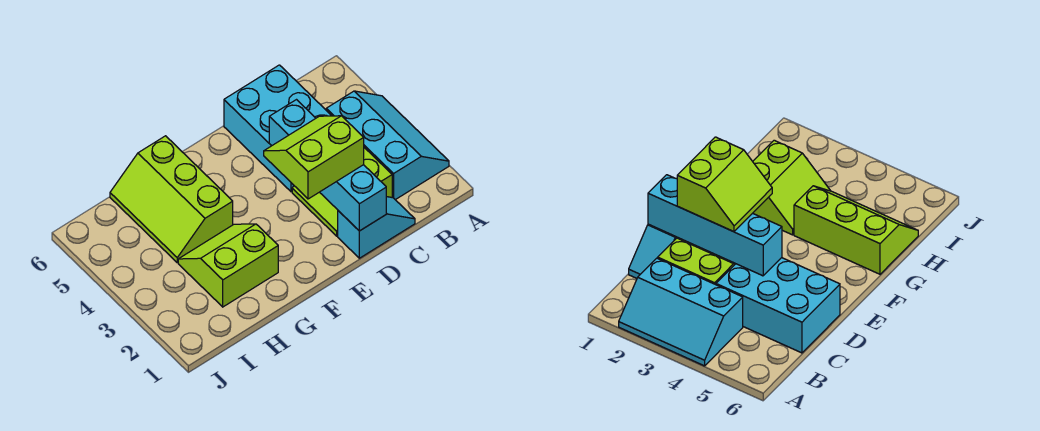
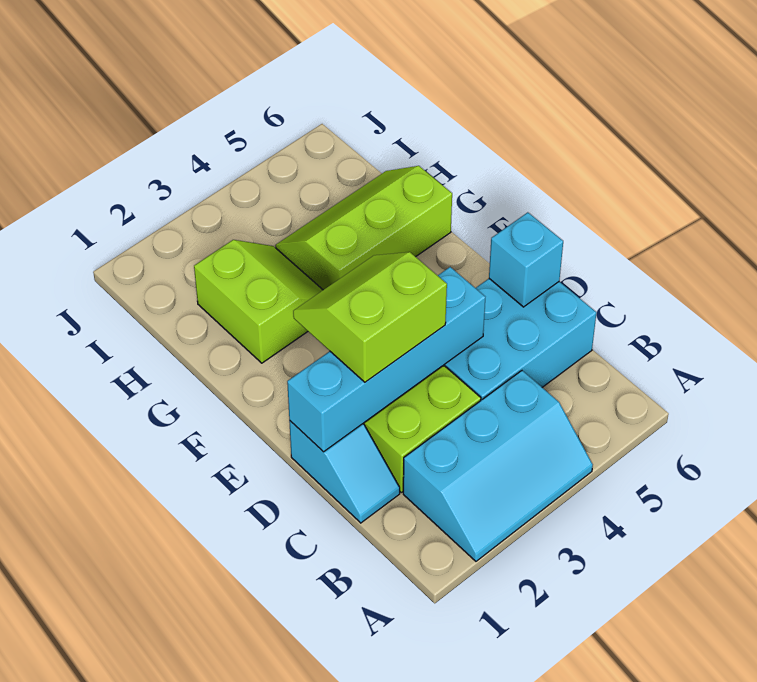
lime 2x2 slope [264,116,364,199] -> lime 2x2 slope turned to [293,252,447,382]
none -> cyan 1x1 brick [489,212,563,307]

